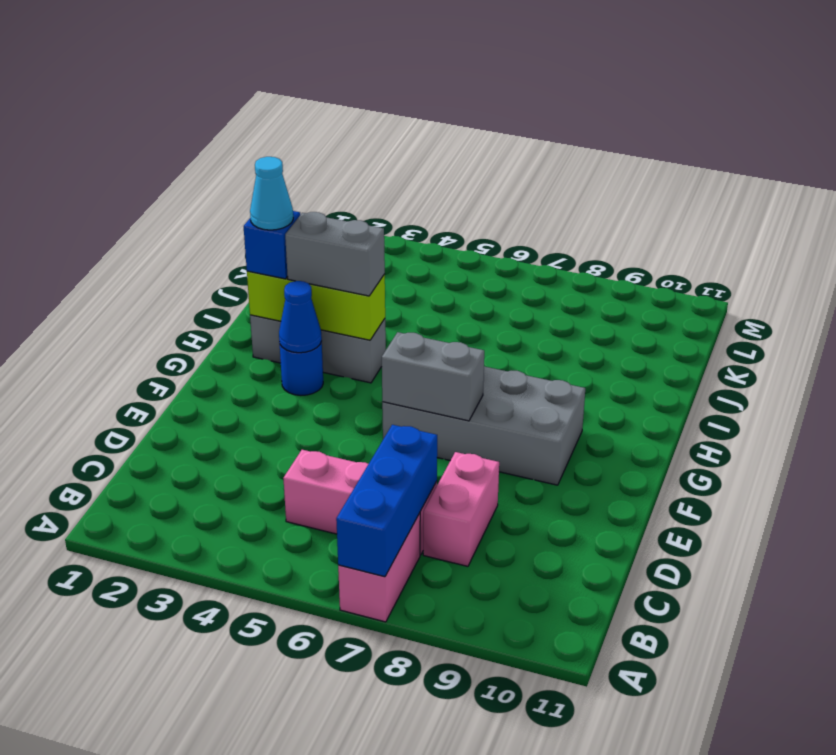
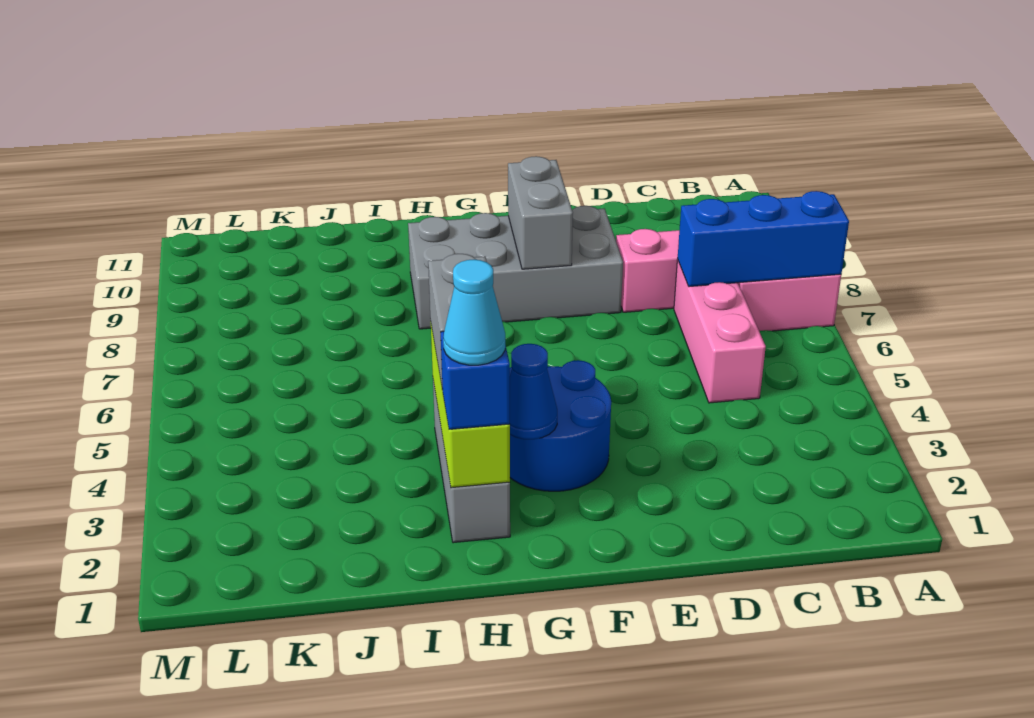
grey 2x4 brick [382,366,585,485] -> grey 2x4 brick turned to [408,206,623,329]
grey 1x2 brick [382,332,484,421] -> grey 1x2 brick moved to [508,156,573,269]
blue 1x1 round brick [279,342,323,395] -> blue 2x2 round brick [510,360,611,491]

